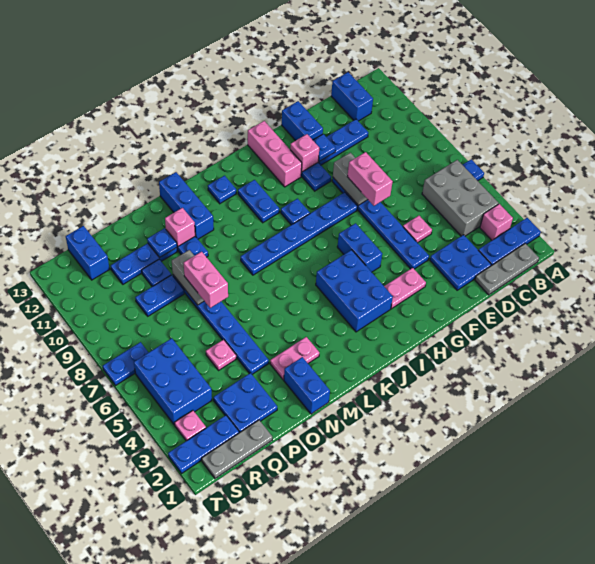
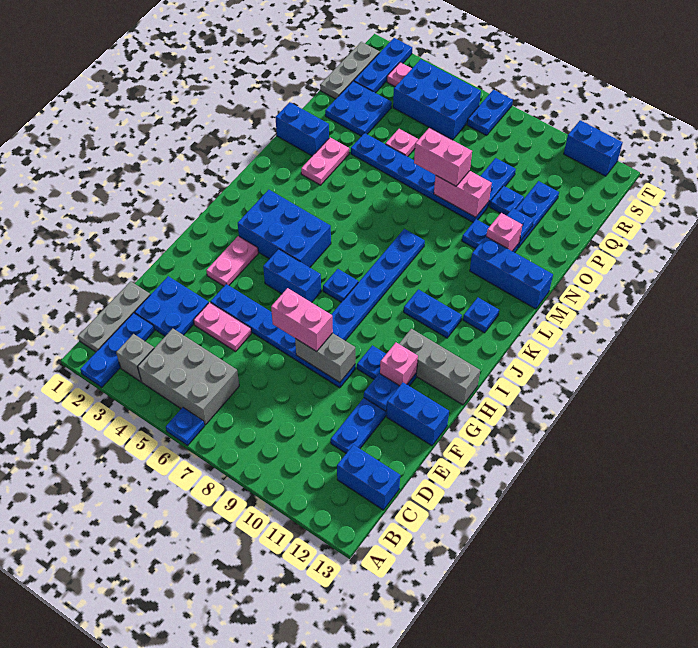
pink 1x1 brick [480,204,513,240] -> grey 1x1 brick [116,334,154,382]
pink 1x1 plate [403,216,432,243] -> pink 1x2 plate [193,302,252,351]
pink 1x3 brick [248,121,302,187] -> grey 1x3 brick [399,329,480,405]
blue 1x1 plate [281,199,310,225] -> blue 1x1 plate moved to [323,269,358,302]
grey 1x2 brick [172,250,204,305] -> pink 1x2 brick [434,171,492,217]
blue 1x2 brick [66,226,110,280] -> blue 1x2 brick moved to [564,120,623,176]

